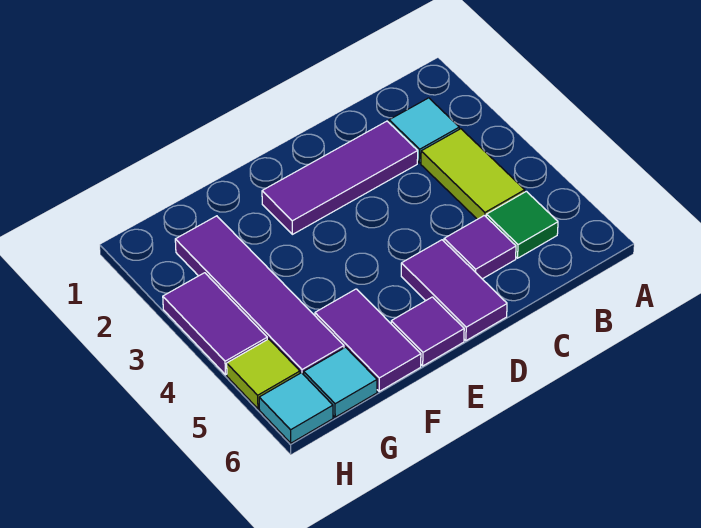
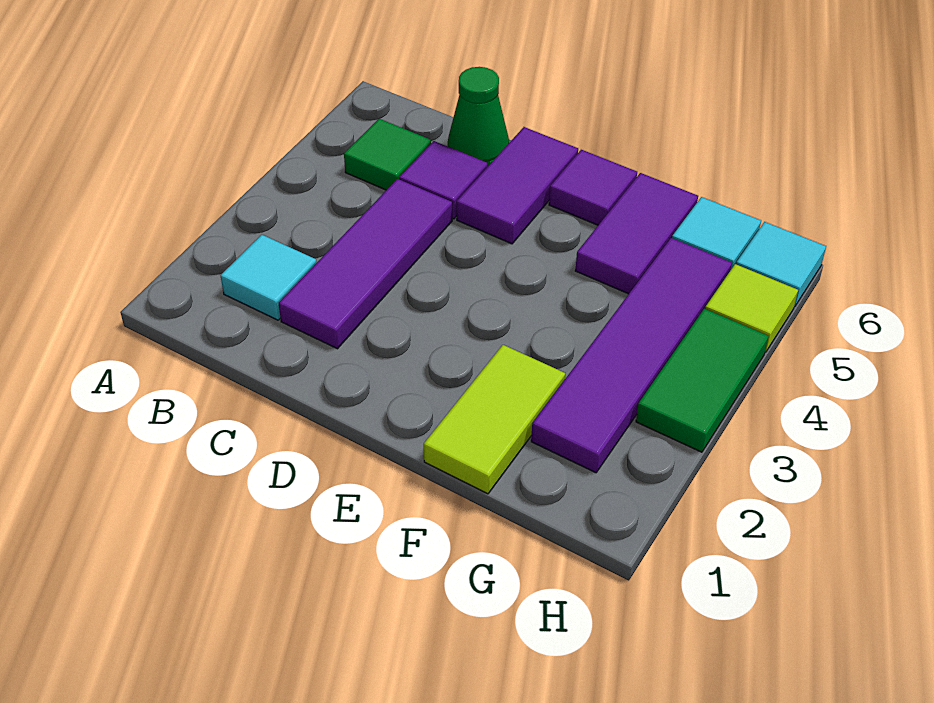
lime 1x2 tile [421,129,525,219] -> lime 1x2 tile moved to [424,345,565,494]
purple 1x3 tile [262,121,418,234] -> purple 1x3 tile turned to [279,179,452,349]
none -> green 1x1 cone [448,67,509,167]
purple 1x2 tile [163,273,267,375] -> green 1x2 tile [636,309,768,452]

